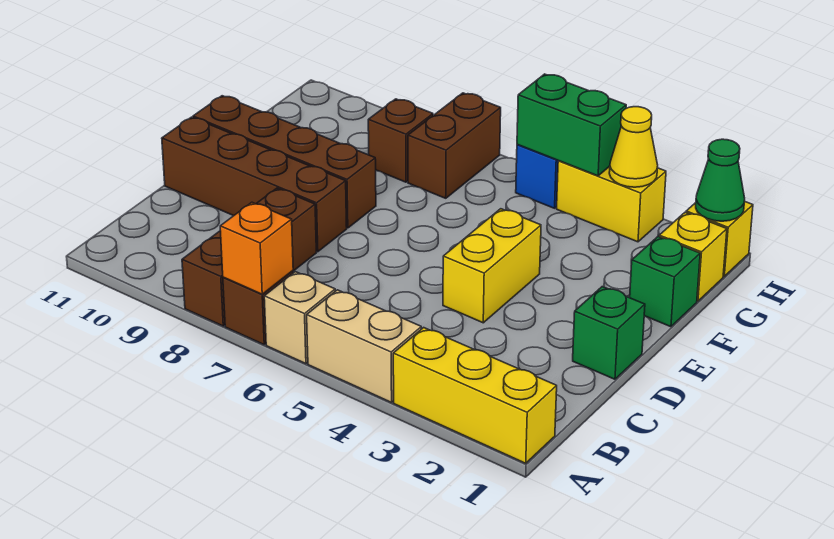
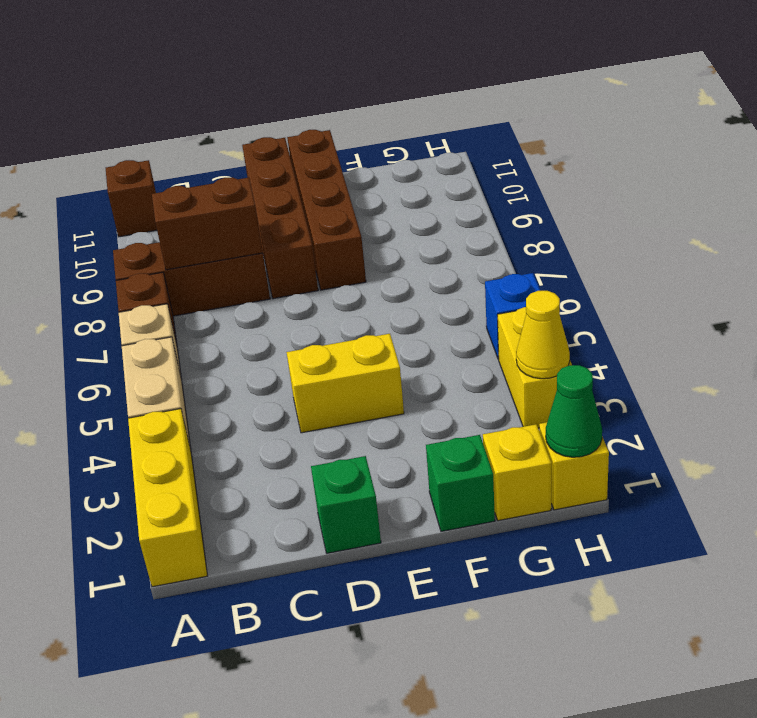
orange 1x1 brick [220,202,293,294] -> none
brown 1x2 brick [408,93,501,198] -> brown 1x2 brick moved to [152,177,263,270]
brown 1x1 brick [368,99,433,182] -> brown 1x1 brick moved to [106,160,157,237]
green 1x2 brick [517,74,626,176] -> none

